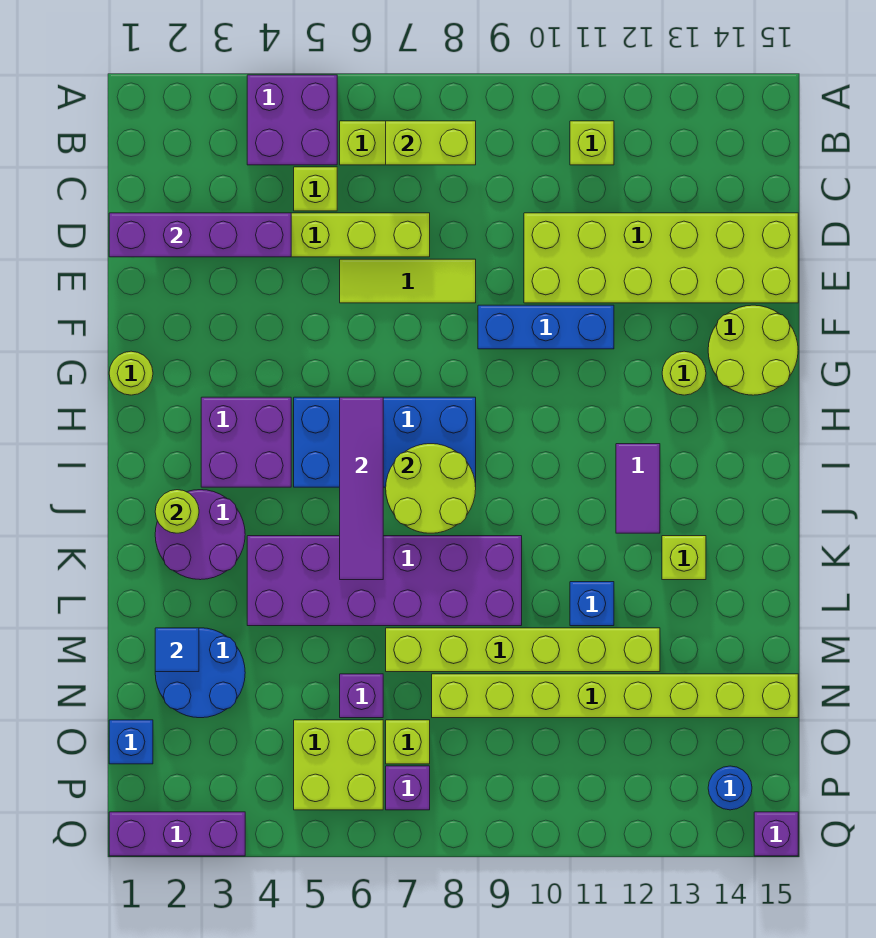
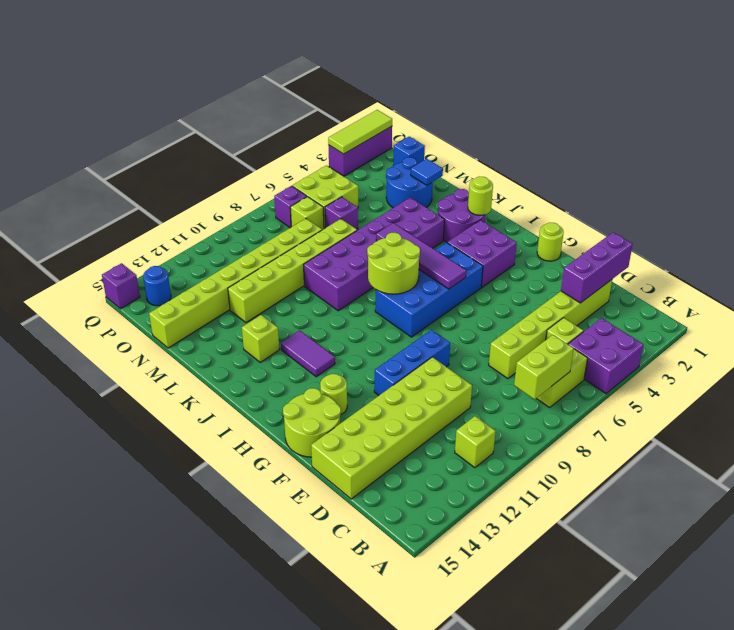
purple 1x4 brick [109,213,291,257] -> purple 1x3 brick [561,232,633,303]
lime 1x3 tile [340,259,476,303] -> lime 1x3 tile moved to [328,110,392,154]
blue 1x1 brick [570,582,614,626] -> none

